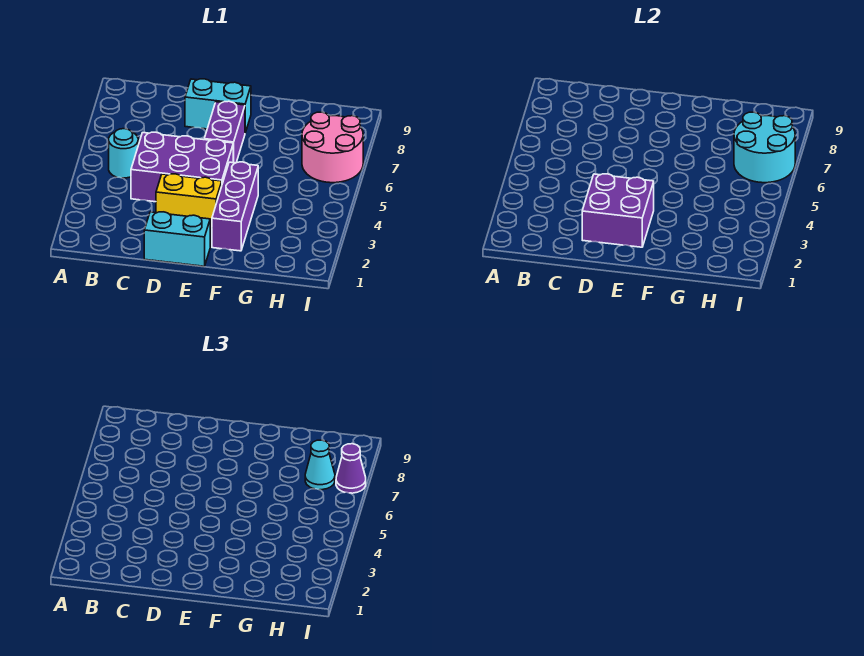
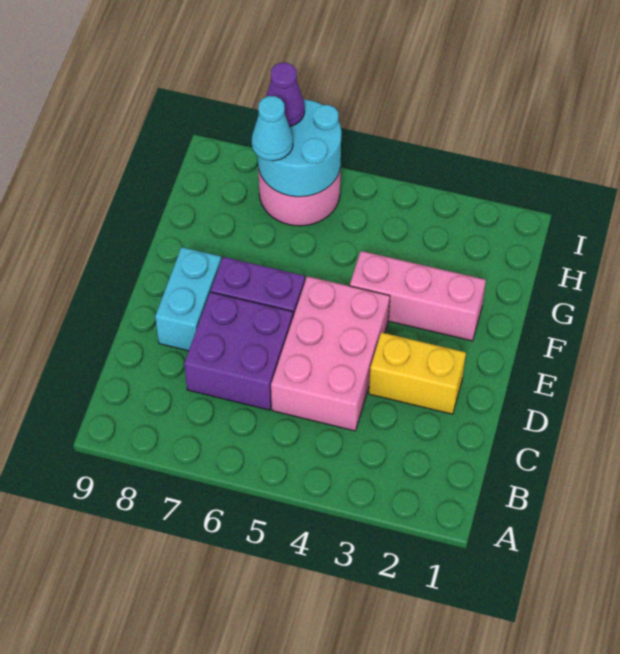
cyan 1x1 round brick [109,129,138,178] -> none
purple 2x3 brick [131,132,233,202] -> pink 2x3 brick [271,276,390,431]
cyan 1x2 brick [144,212,210,266] -> none
purple 2x2 brick [582,174,654,247] -> purple 2x2 brick moved to [184,292,293,410]
yellow 1x2 brick [156,174,222,228] -> yellow 1x2 brick turned to [369,332,466,414]
purple 1x3 brick [212,162,258,251] -> pink 1x3 brick [350,251,486,341]

